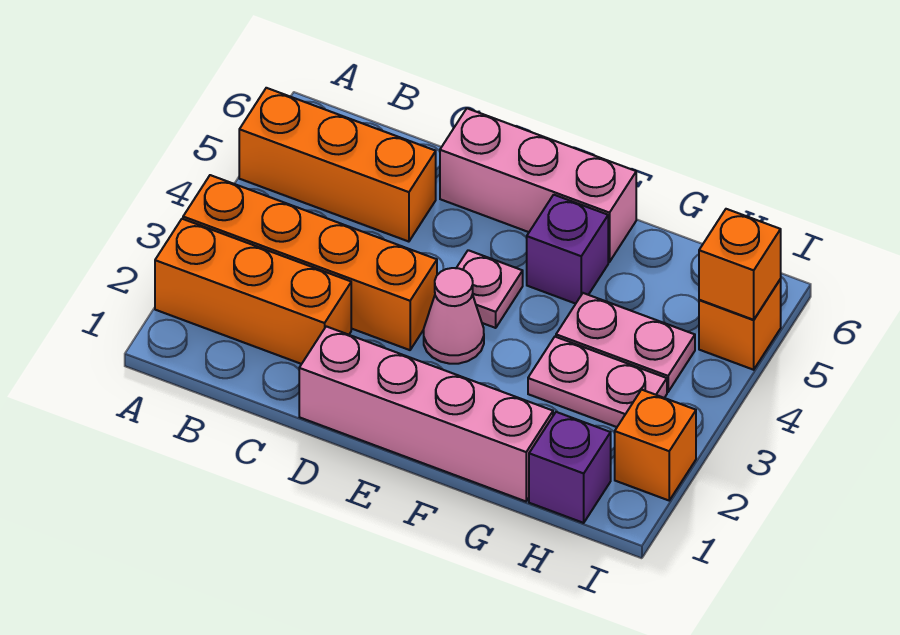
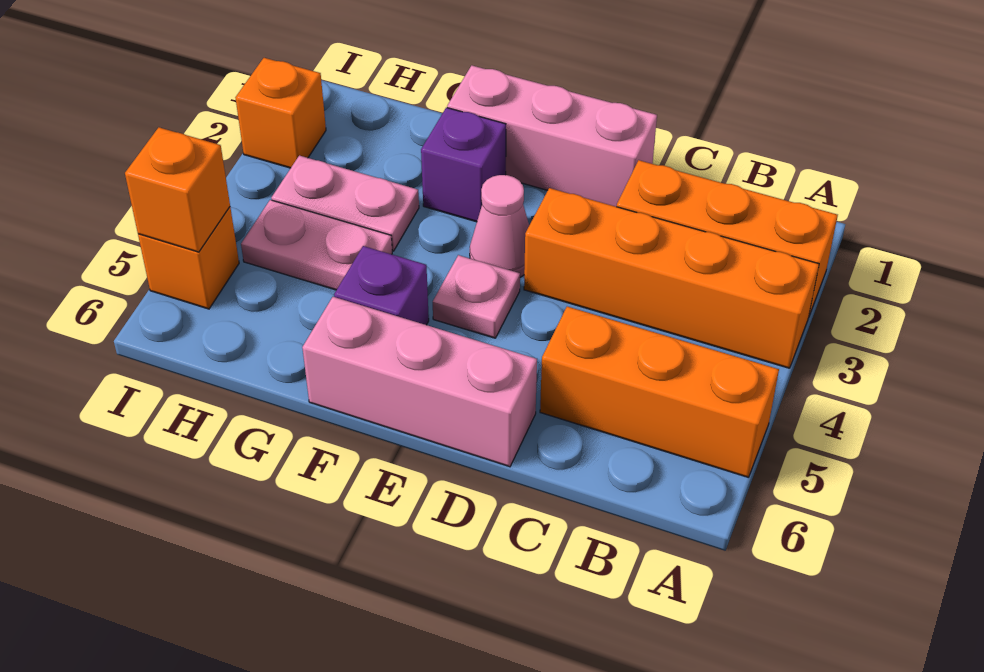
pink 1x4 brick [299,326,553,501] -> pink 1x3 brick [447,65,657,207]
purple 1x1 brick [529,412,611,523] -> purple 1x1 brick moved to [421,108,506,222]

